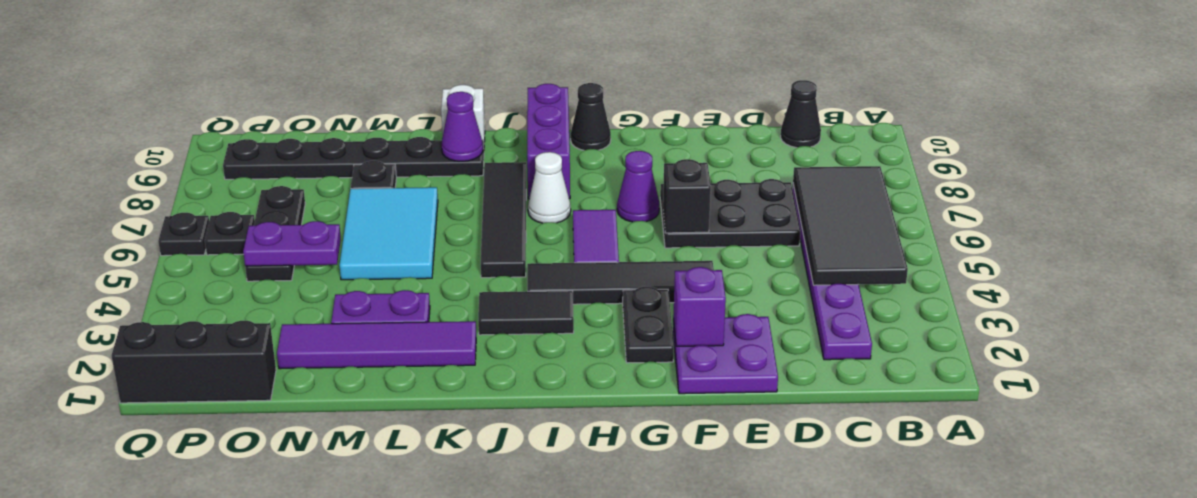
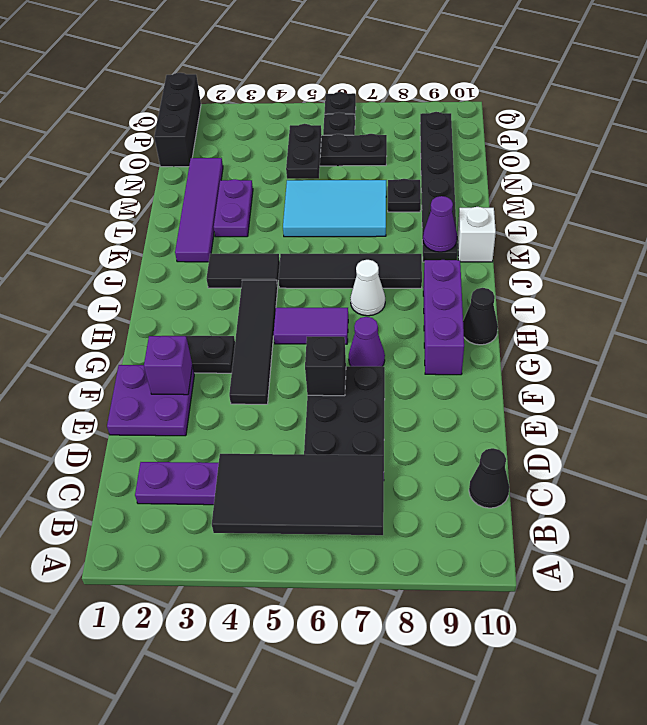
black 1x2 tile [478,291,574,335] -> black 1x2 tile turned to [207,254,280,288]
purple 1x3 brick [527,84,570,199] -> purple 1x3 brick turned to [423,260,464,375]
purple 1x2 plate [243,221,341,266] -> black 1x2 plate [286,124,322,179]

